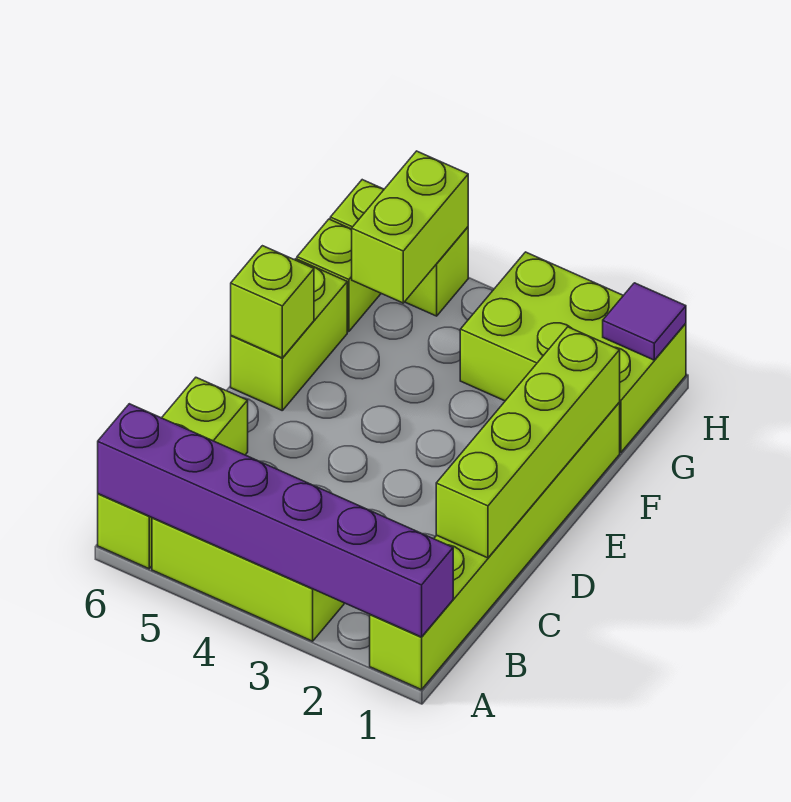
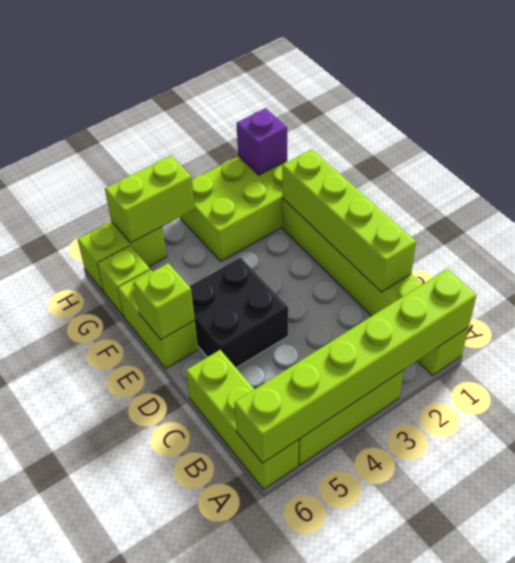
purple 1x6 brick [98,404,453,637] -> lime 1x6 brick [234,269,477,463]
none -> black 2x2 brick [189,257,288,368]
lime 1x2 brick [352,151,468,303] -> lime 1x2 brick turned to [105,156,195,243]
purple 1x1 tile [603,283,686,360] -> purple 1x1 brick [237,108,287,175]

